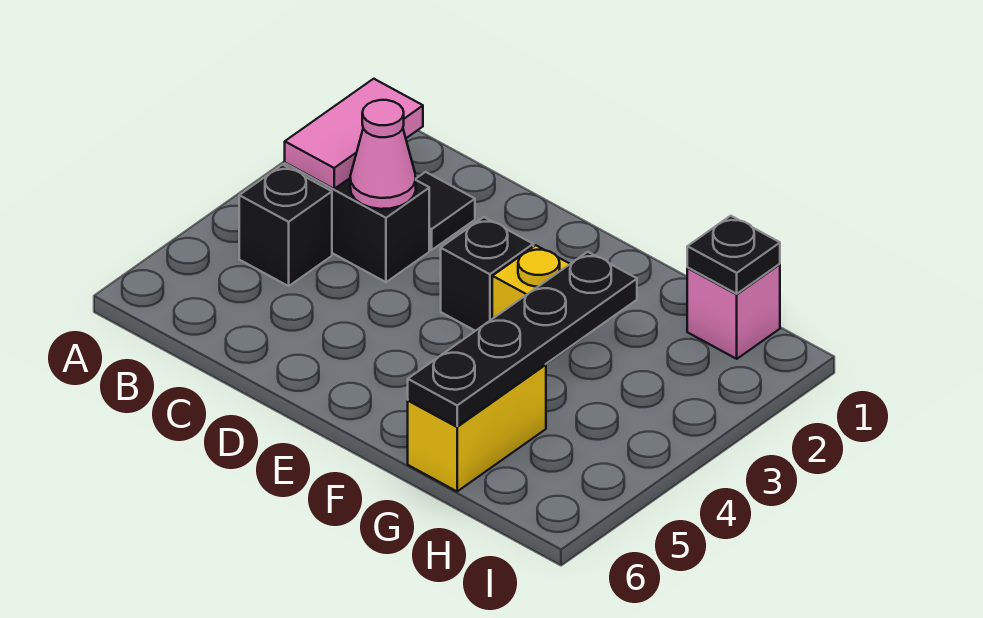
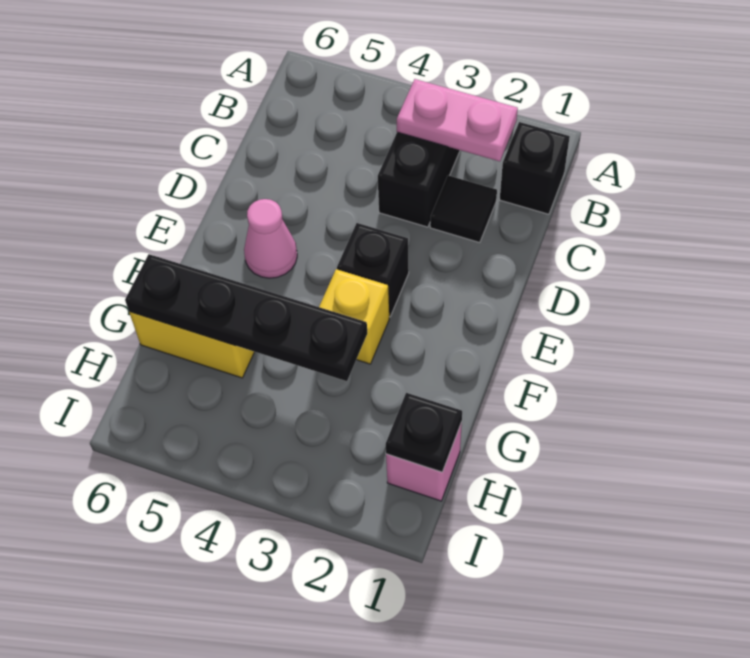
pink 1x2 tile [285,79,423,189] -> pink 1x2 plate [397,79,518,161]
black 1x1 brick [239,165,332,286] -> black 1x1 brick moved to [500,122,570,214]
pink 1x1 cone [350,100,416,209] -> pink 1x1 cone moved to [244,199,297,278]

